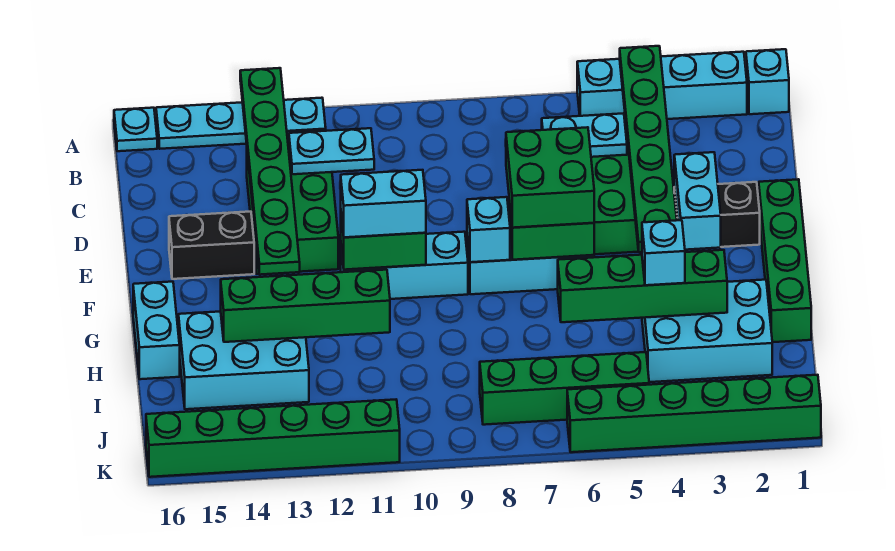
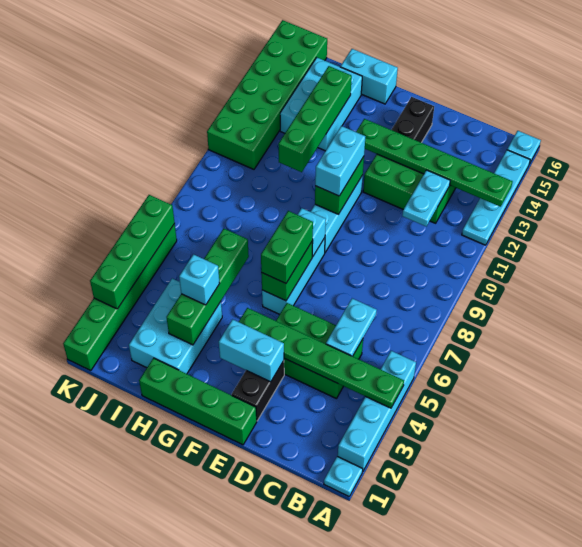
cyan 1x1 brick [746,49,789,114] -> cyan 1x1 plate [324,456,363,496]
green 2x2 brick [506,127,594,228] -> green 1x2 brick [261,211,313,283]
green 1x4 brick [480,352,649,425] -> green 1x4 brick moved to [90,195,175,309]
green 1x6 brick [146,400,400,477] -> green 2x6 brick [207,20,327,169]

